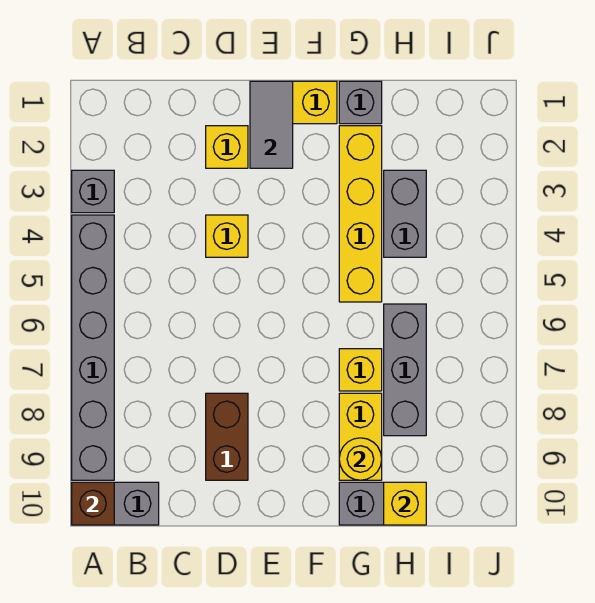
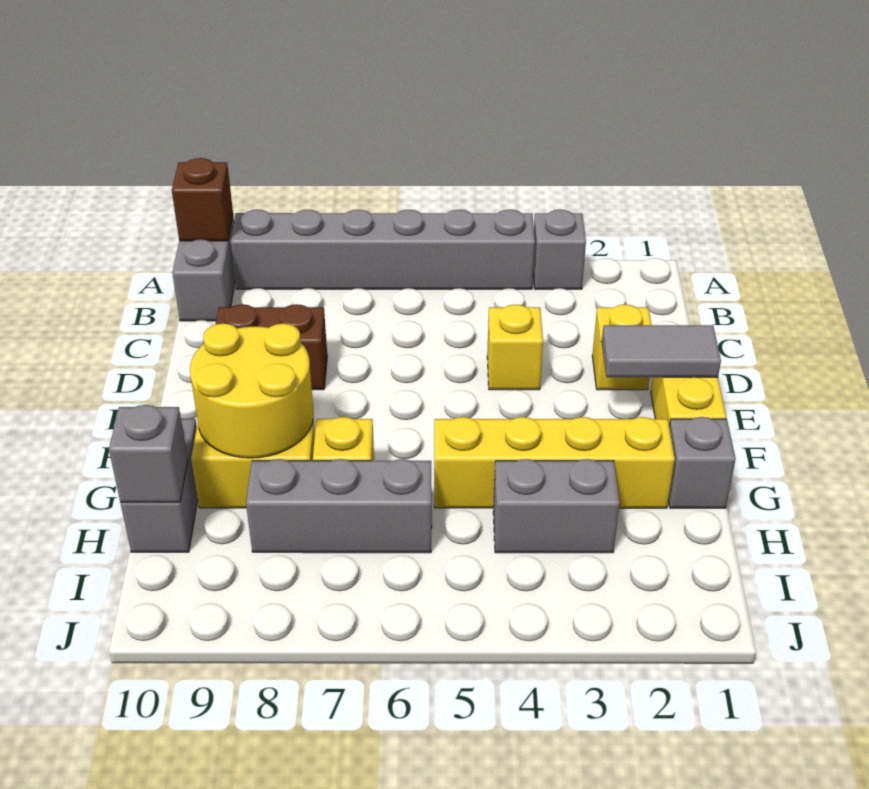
yellow 1x1 round brick [339,438,382,480] -> yellow 2x2 round brick [190,323,314,458]
yellow 1x1 brick [384,482,426,525] -> grey 1x1 brick [109,405,188,502]

